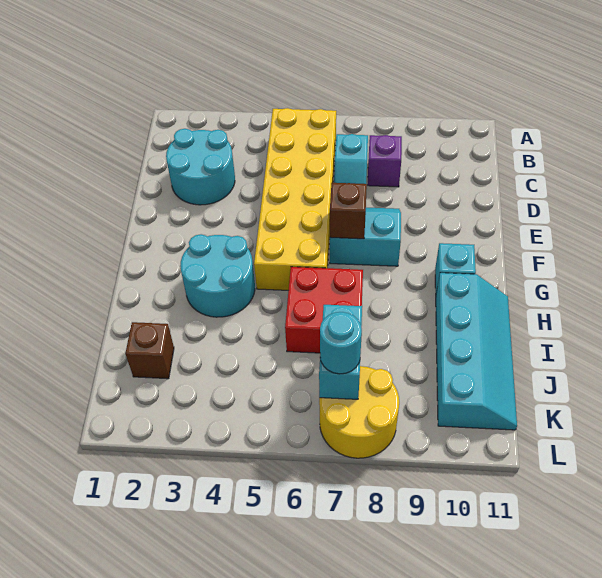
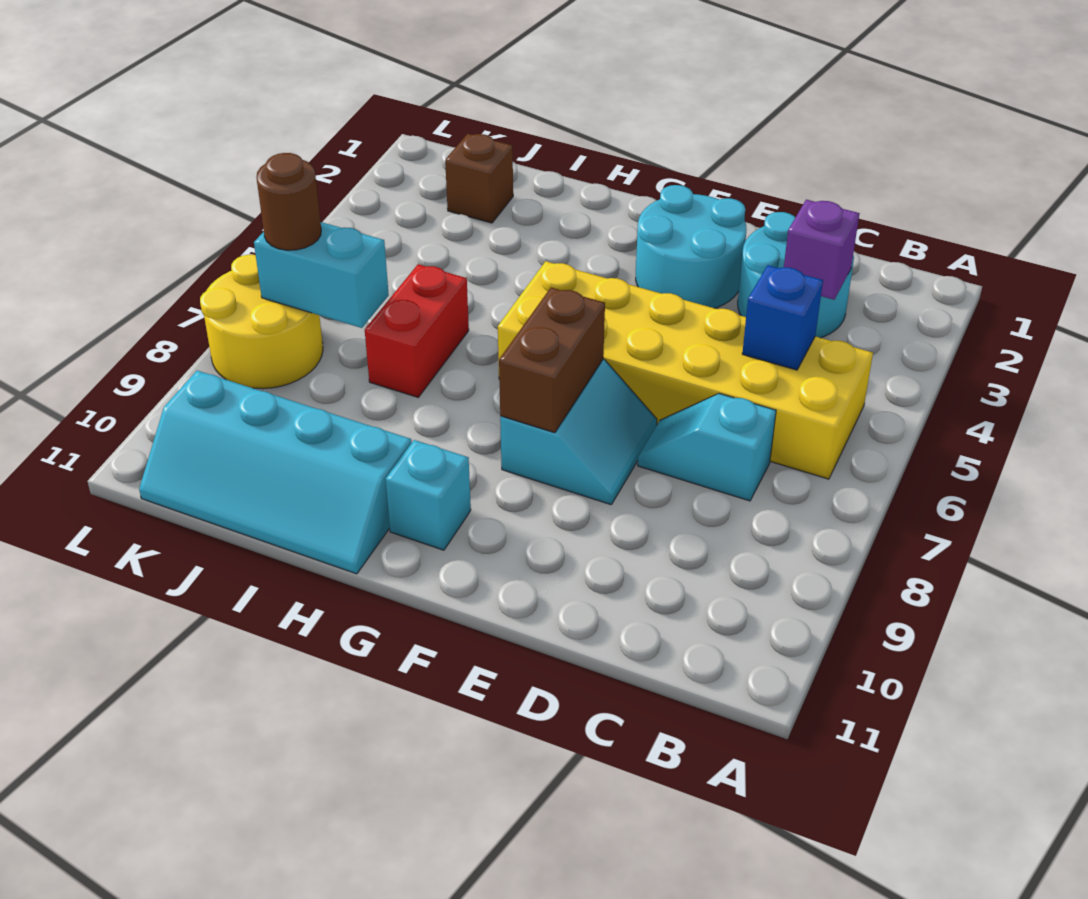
none -> blue 1x1 brick [742,265,823,370]
purple 1x1 brick [368,135,402,187] -> purple 1x1 brick moved to [784,200,859,300]
brown 1x1 brick [330,183,367,239] -> brown 1x2 brick [499,287,605,433]
cyan 2x2 round brick [180,234,255,317] -> cyan 2x2 round brick moved to [636,185,747,308]
red 2x2 brick [285,267,363,353] -> red 1x2 brick [365,264,469,397]
cyan 1x1 round brick [320,312,362,374] -> brown 1x1 round brick [256,153,321,250]

